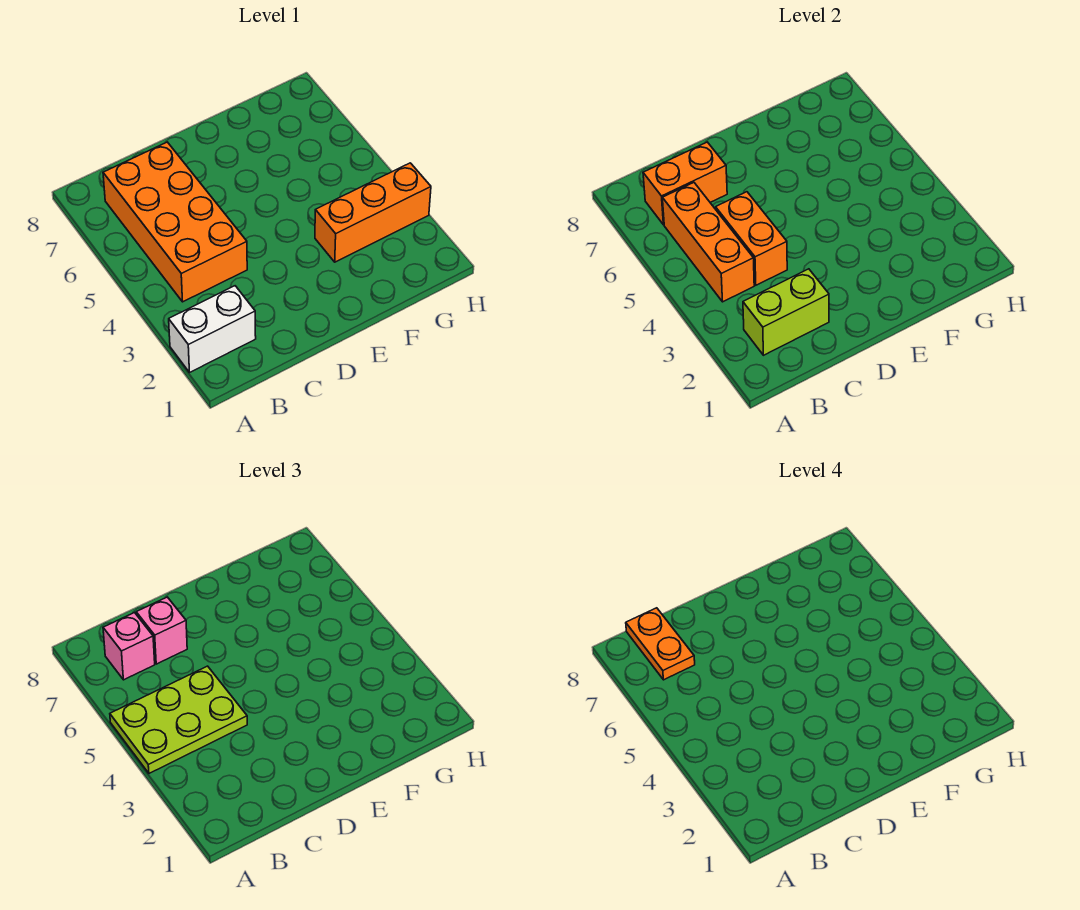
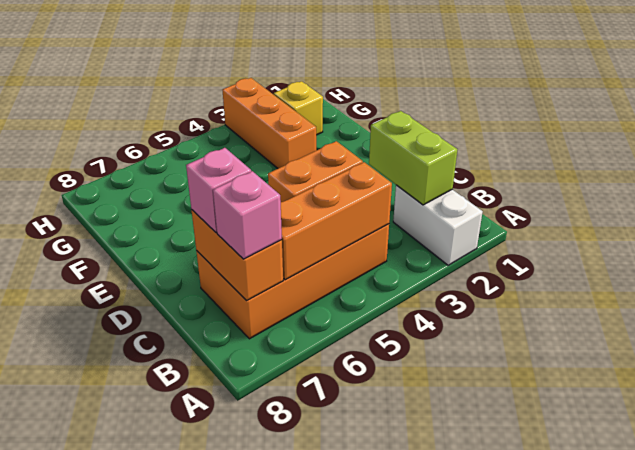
lime 2x3 plate [110,666,247,773] -> none
orange 1x2 plate [626,608,695,680] -> none
none -> yellow 1x1 brick [274,81,323,135]

